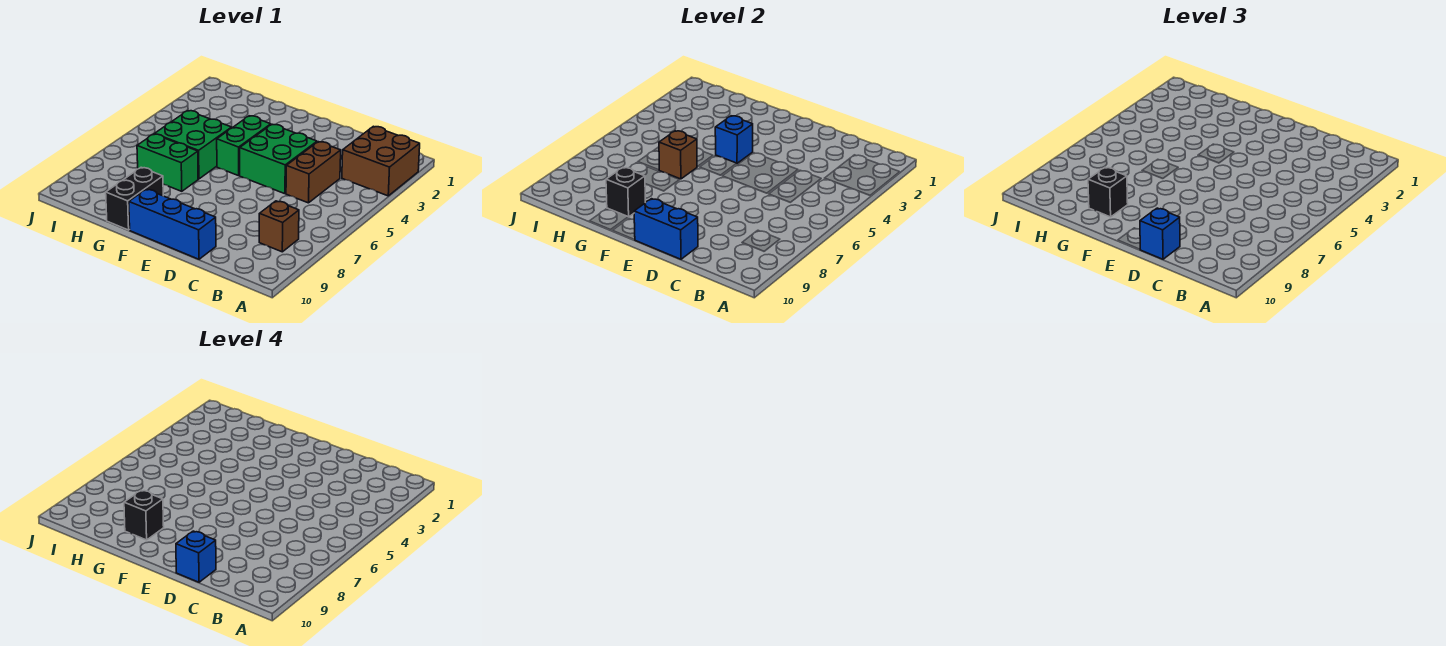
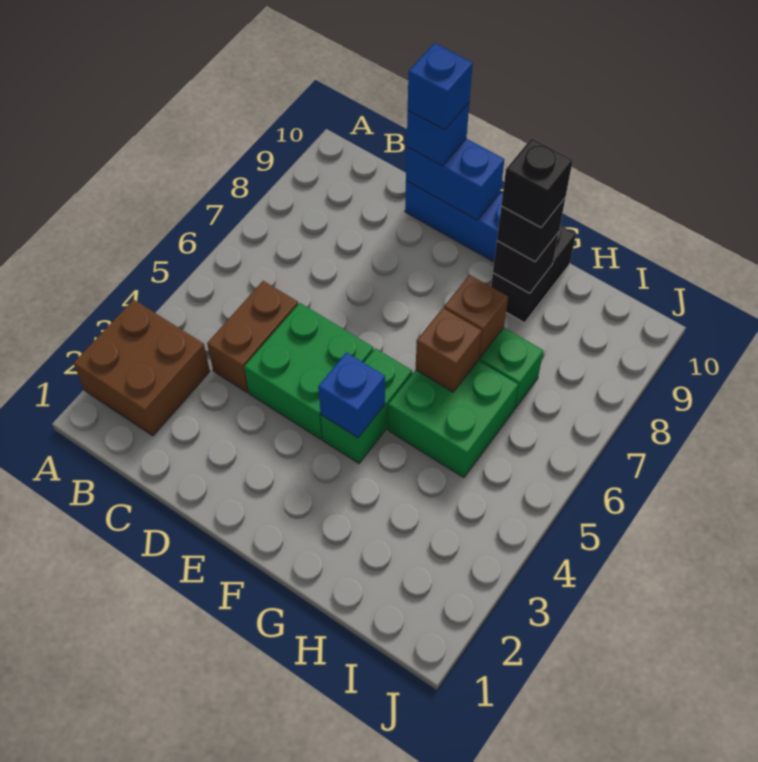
brown 1x1 brick [259,201,299,252] -> brown 1x1 brick moved to [444,275,508,358]

